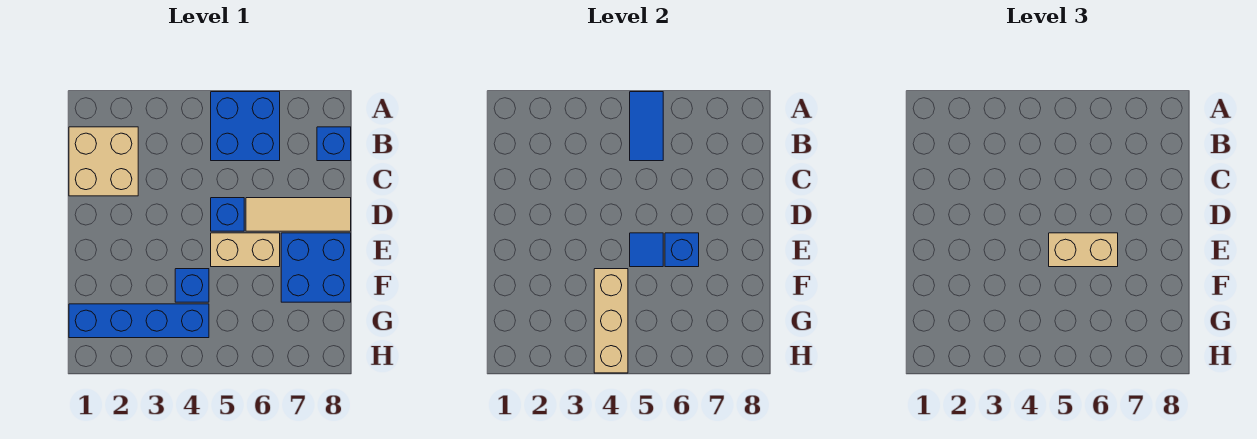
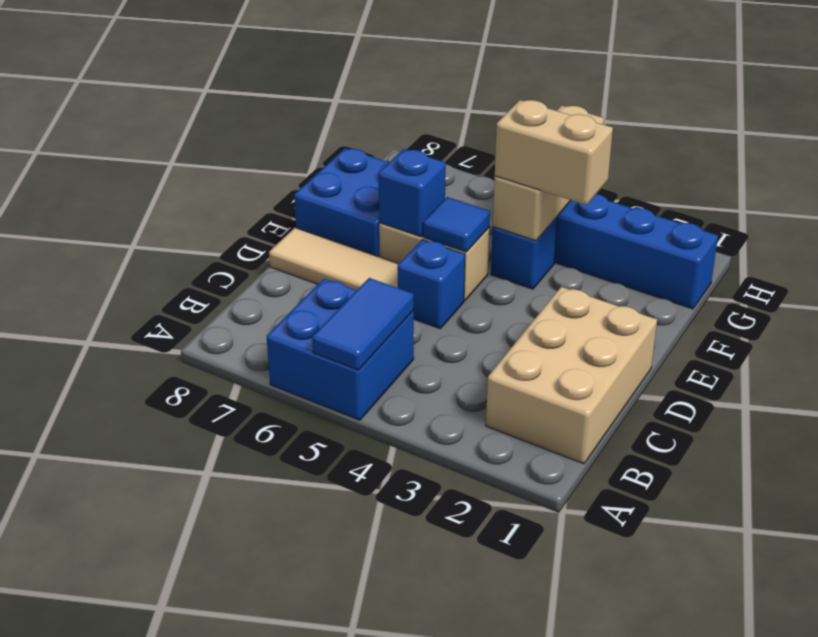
tan 2x2 brick [69,127,138,196] -> tan 2x3 brick [486,287,657,464]
blue 1x1 brick [317,127,351,161] -> none
tan 1x2 brick [1049,233,1118,267] -> tan 1x2 brick moved to [495,100,613,205]

